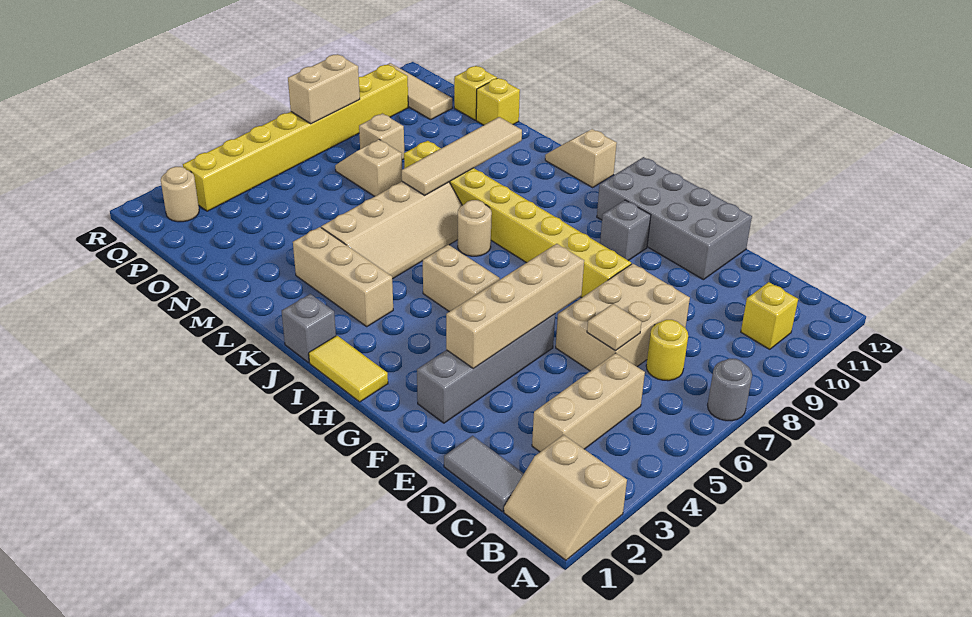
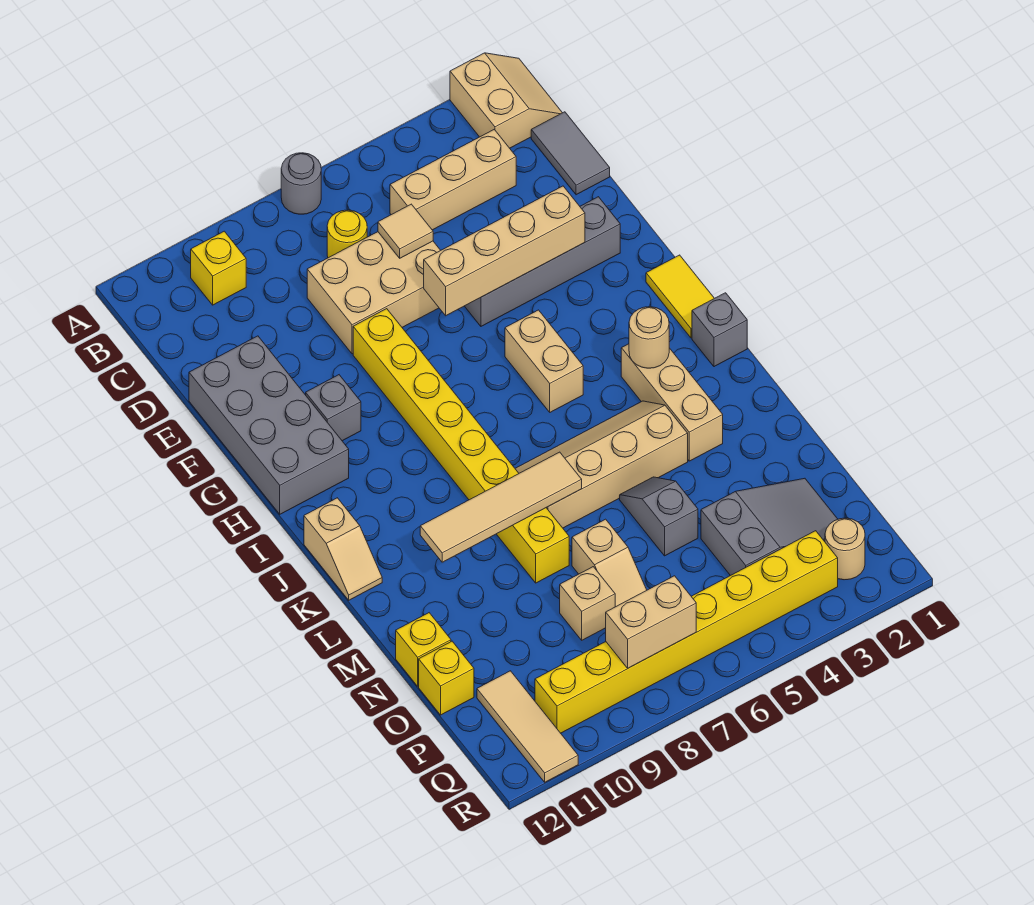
tan 1x1 round brick [458,200,492,256] -> tan 1x1 round brick moved to [629,307,669,368]
none -> grey 1x2 slope [620,477,698,556]
none -> grey 2x3 slope [701,478,838,576]

